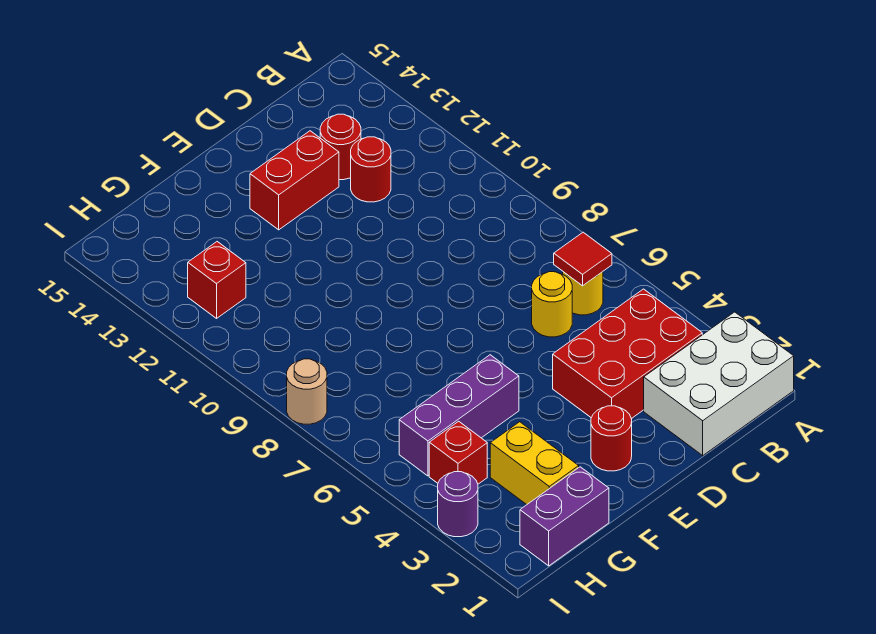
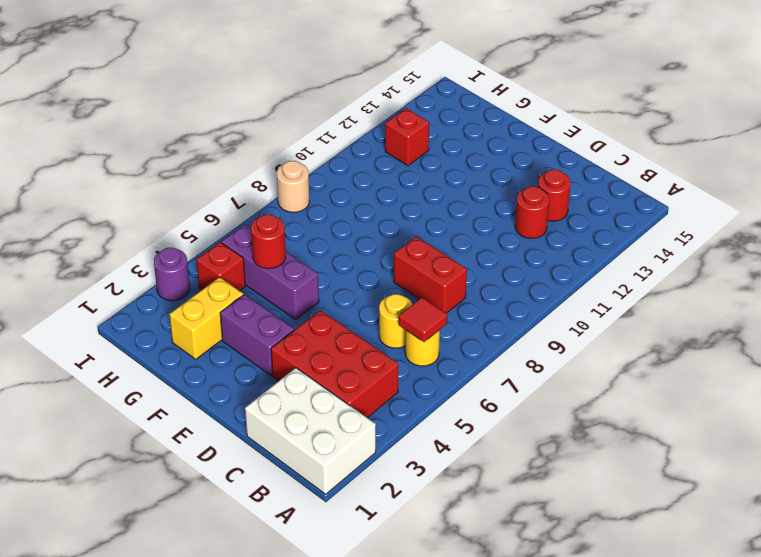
red 1x2 brick [250,131,339,230] -> red 1x2 brick moved to [394,237,467,313]
red 1x1 round brick [591,406,632,471] -> red 1x1 round brick moved to [251,215,286,269]
purple 1x2 brick [520,467,609,566] -> purple 1x2 brick moved to [220,294,294,376]

